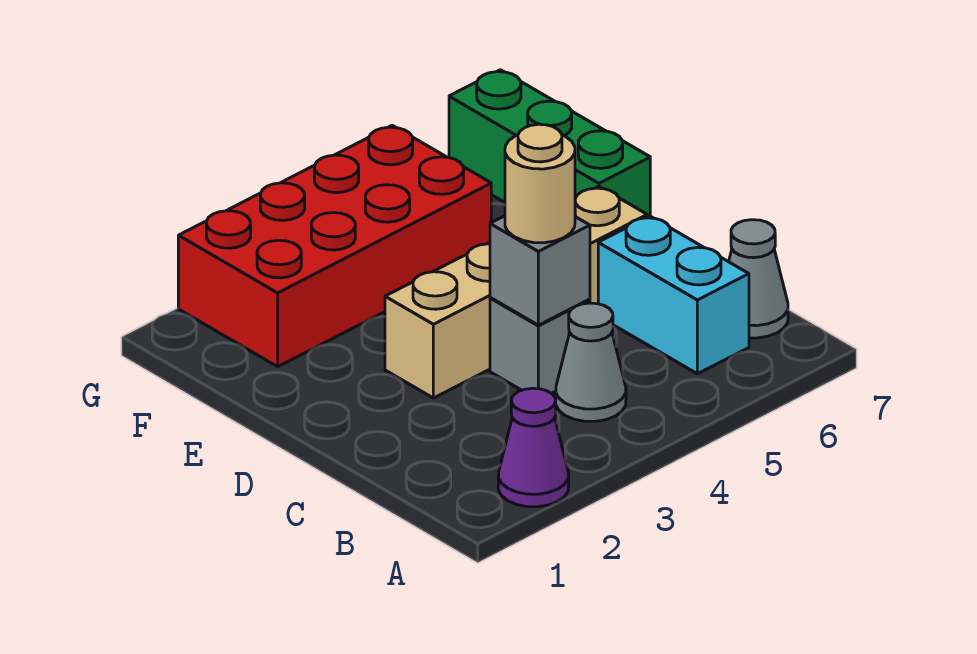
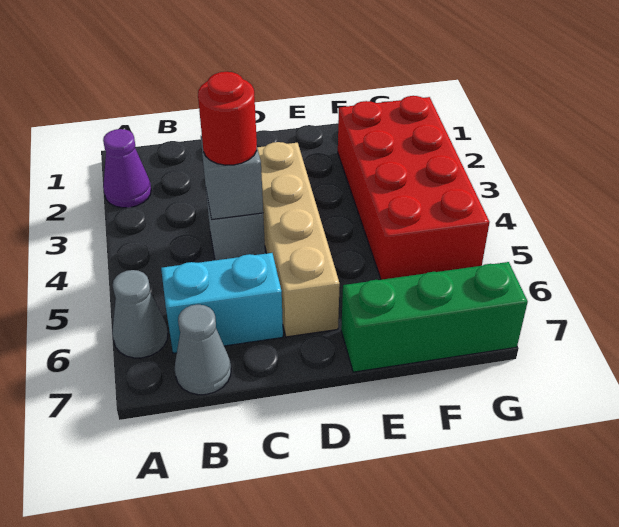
grey 1x1 cone [556,303,626,421] -> grey 1x1 cone moved to [112,270,168,358]
tan 1x1 round brick [505,124,575,243] -> red 1x1 round brick [198,72,257,165]

